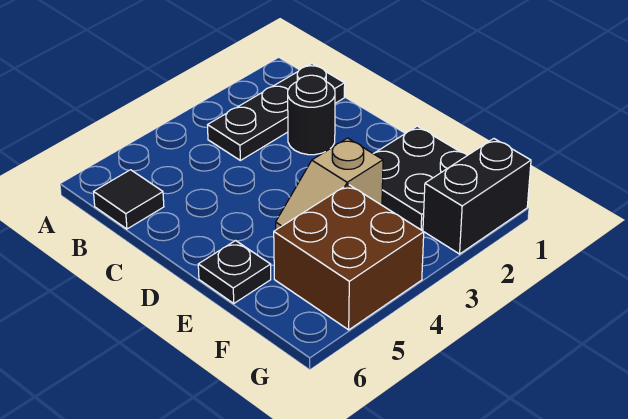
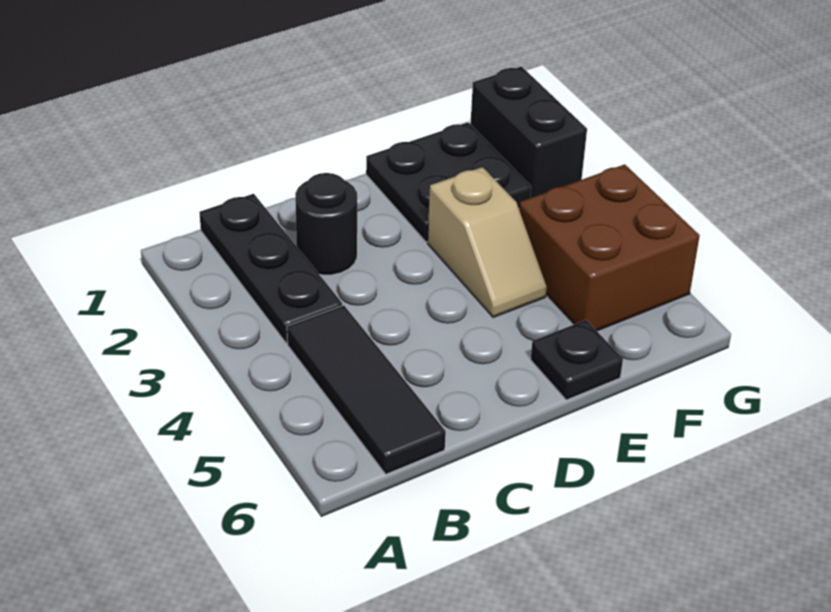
black 1x1 tile [94,170,164,229] -> black 1x3 tile [287,305,446,474]

